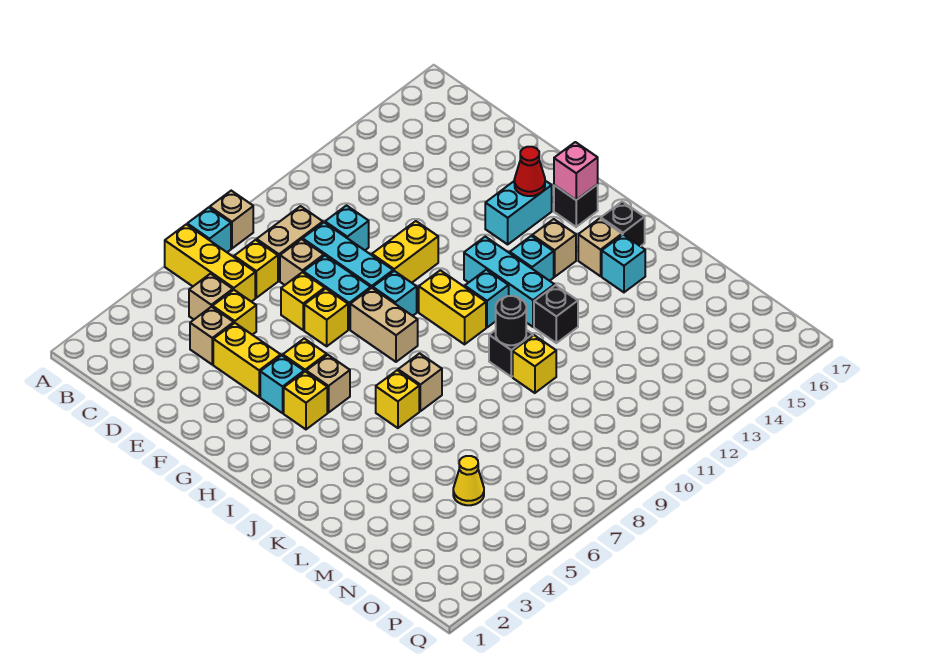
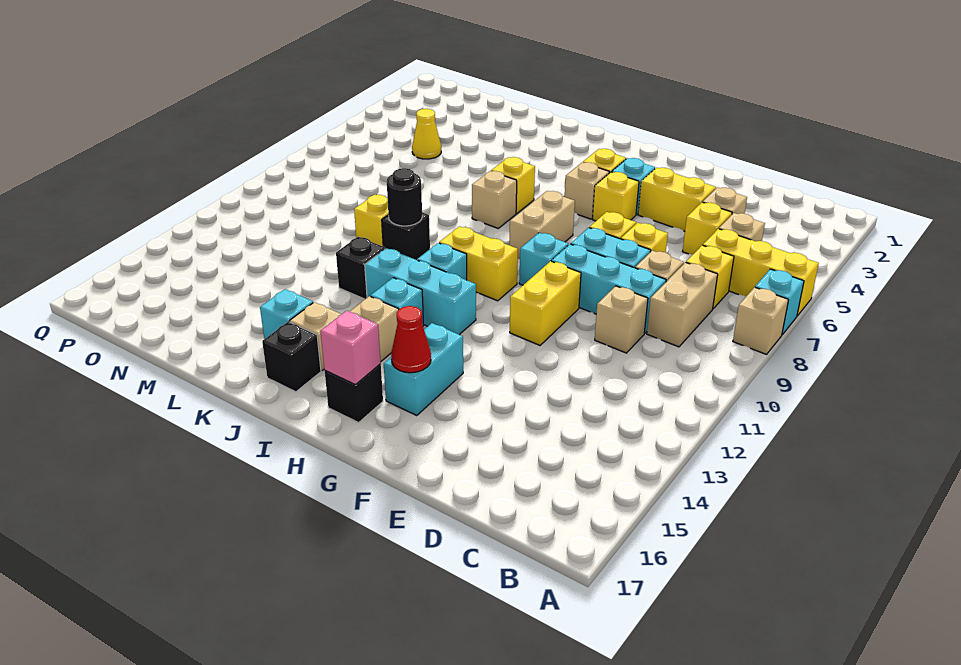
cyan 1x1 brick [325,206,369,250] -> tan 1x1 brick [595,286,648,353]
tan 1x2 brick [350,288,418,362] -> tan 1x2 brick turned to [509,191,575,259]

